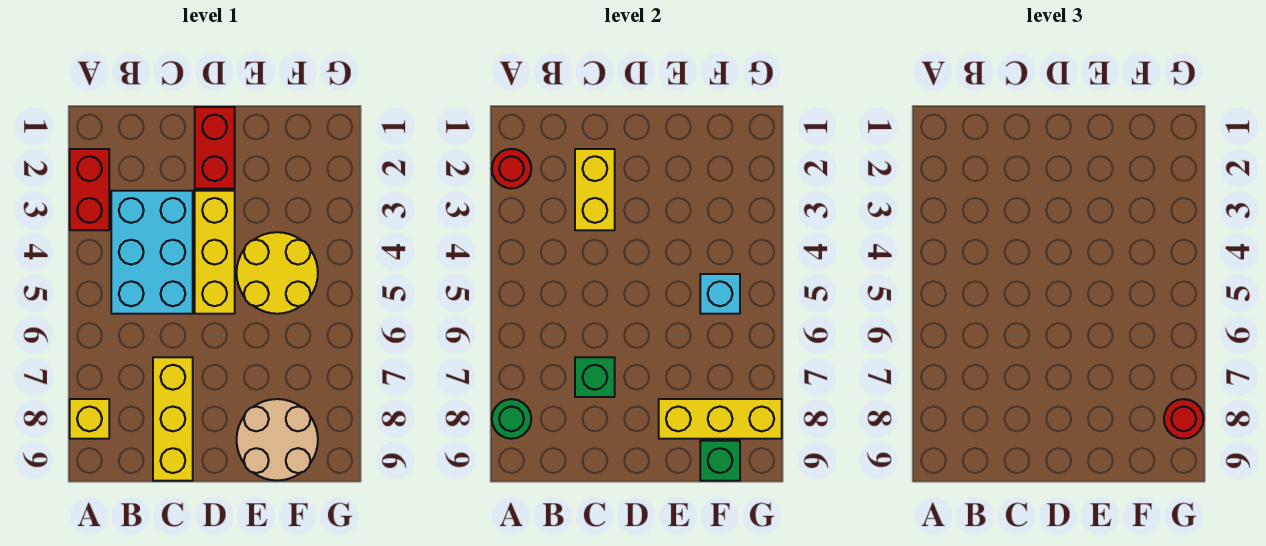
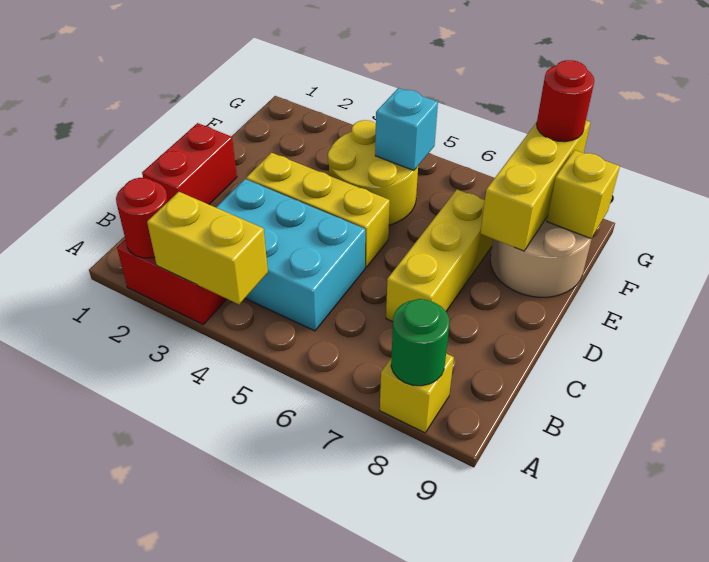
yellow 1x2 brick [575,149,615,230] -> yellow 1x2 brick moved to [147,192,268,304]
yellow 1x3 brick [153,357,193,481] -> yellow 1x3 brick turned to [386,190,493,322]
green 1x1 brick [575,357,615,397] -> none
red 1x2 brick [195,107,235,189] -> red 1x2 brick turned to [142,123,237,204]
green 1x1 brick [700,441,740,481] -> yellow 1x1 brick [547,150,620,238]

